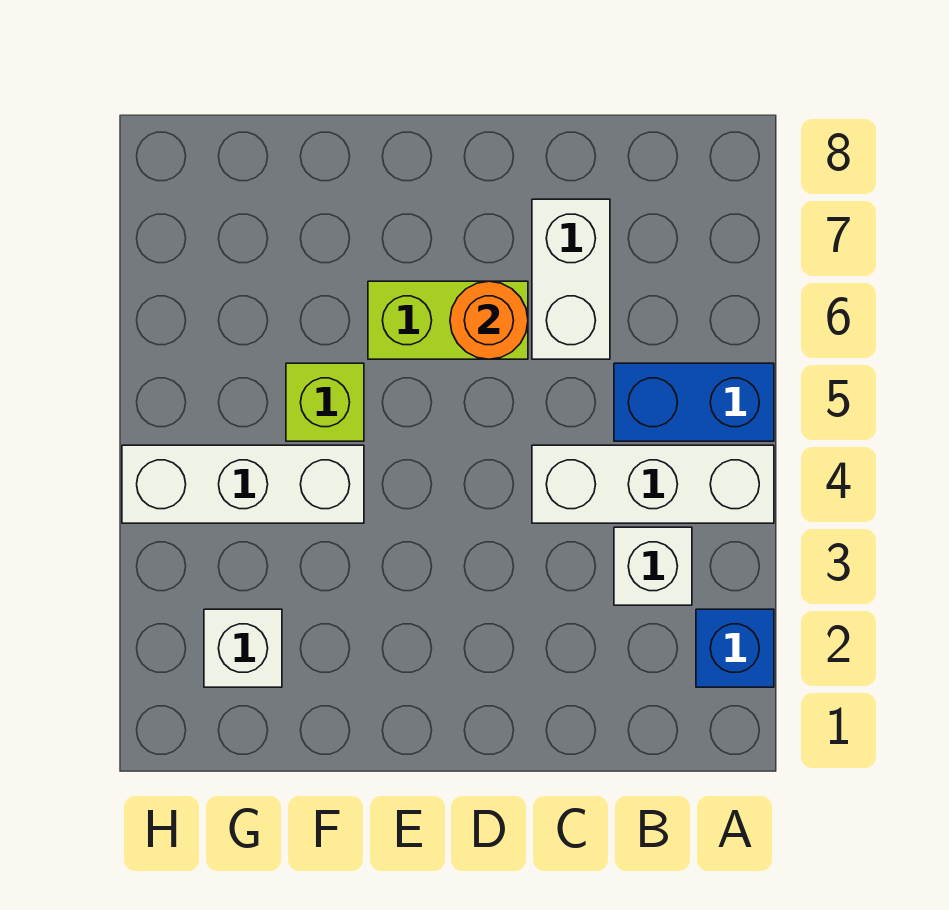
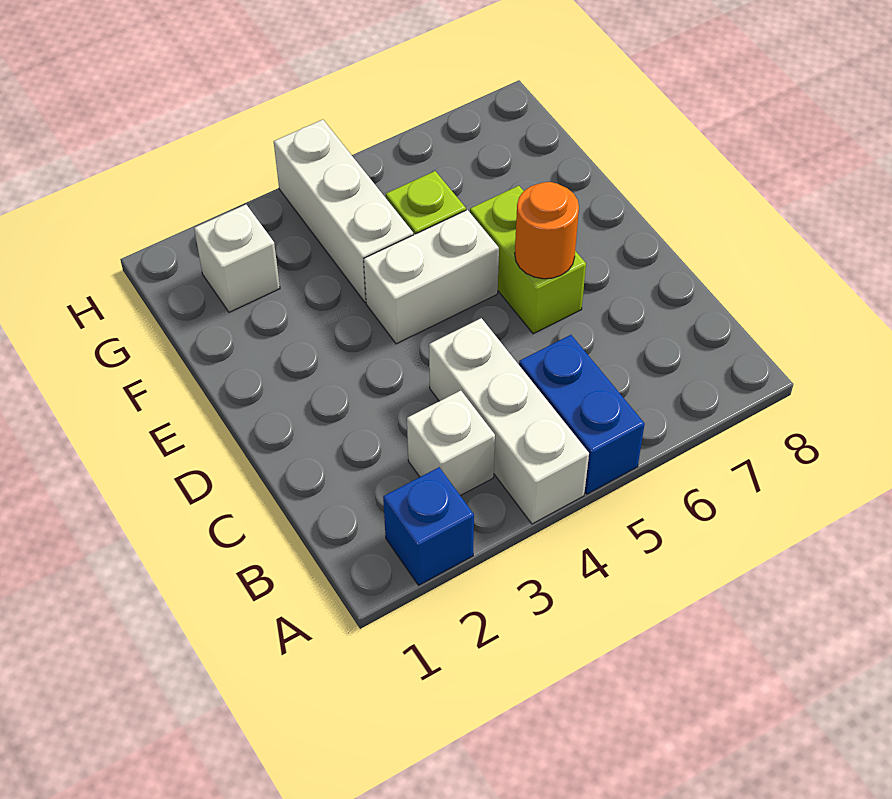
white 1x2 brick [532,199,610,359] -> white 1x2 brick moved to [364,210,499,344]

